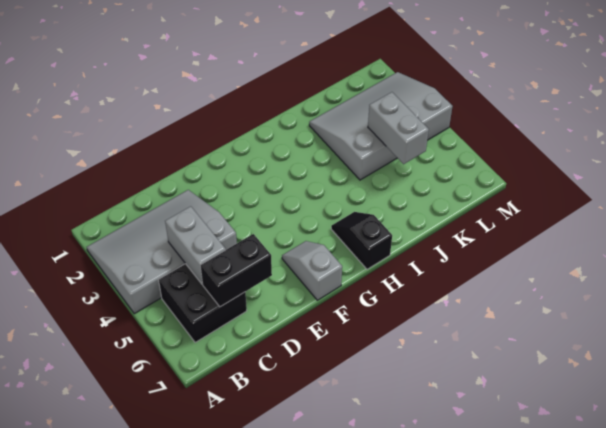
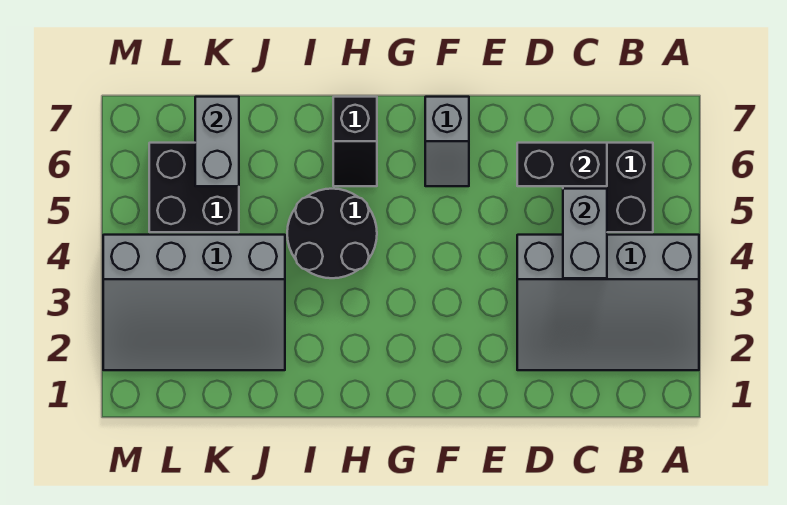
none -> black 2x2 round brick [287,189,377,278]
grey 1x2 brick [368,92,429,164] -> grey 1x2 brick moved to [195,97,239,186]
none -> black 2x2 brick [149,143,239,232]

